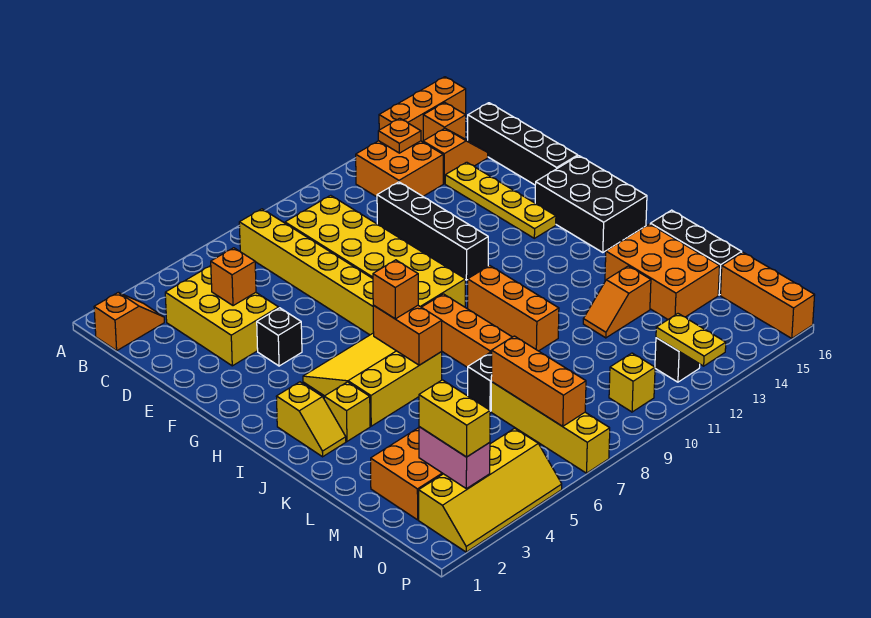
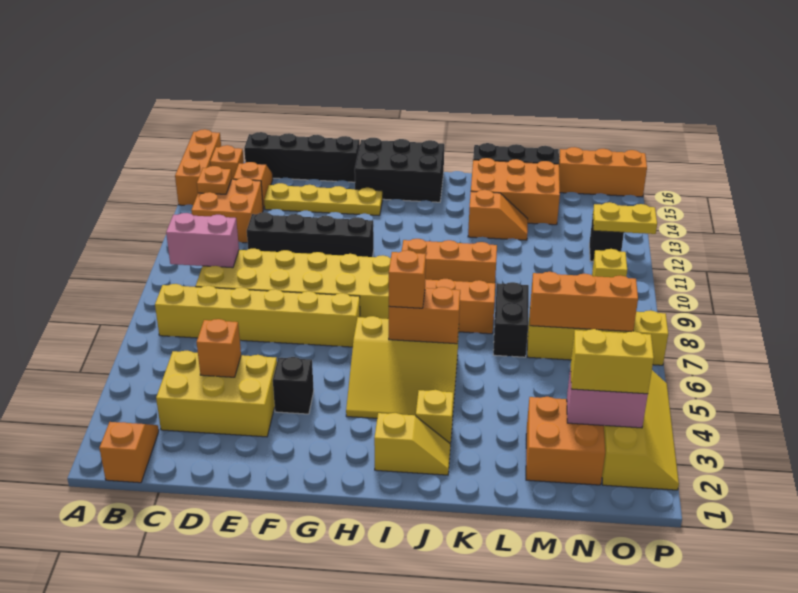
none -> pink 1x2 brick [166,213,239,268]
yellow 3x3 slope [303,333,442,426] -> yellow 3x3 slope turned to [346,316,459,420]
orange 1x2 slope [583,266,651,338] -> orange 1x2 slope turned to [468,190,528,240]

